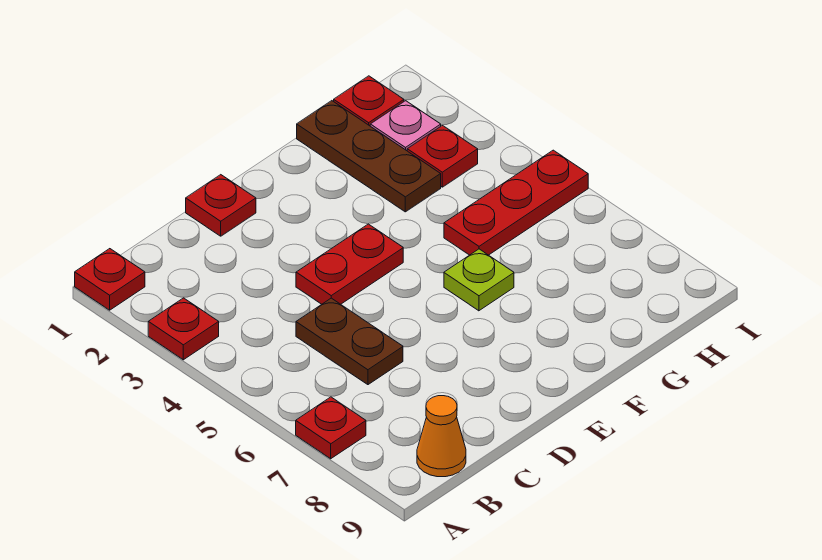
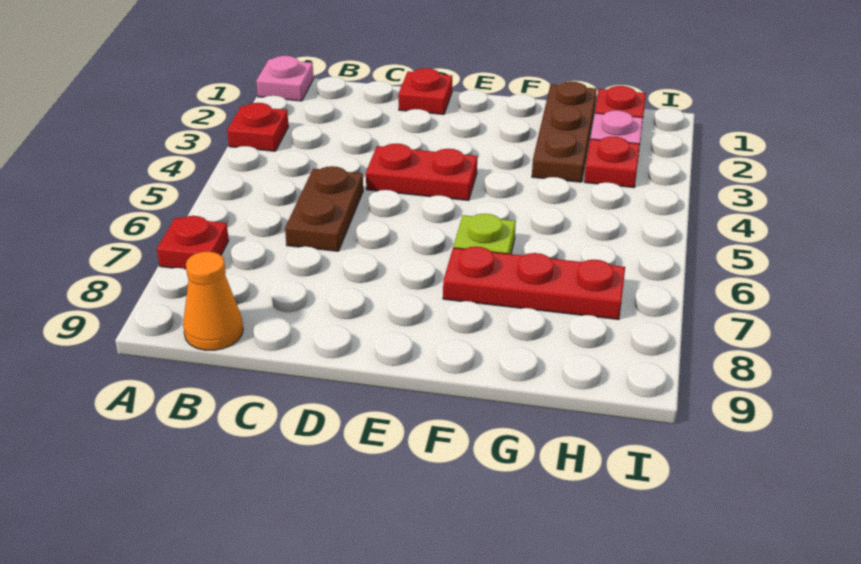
red 1x1 plate [75,249,145,310] -> pink 1x1 plate [256,56,314,101]
red 1x3 plate [444,150,588,255] -> red 1x3 plate moved to [443,247,625,320]

